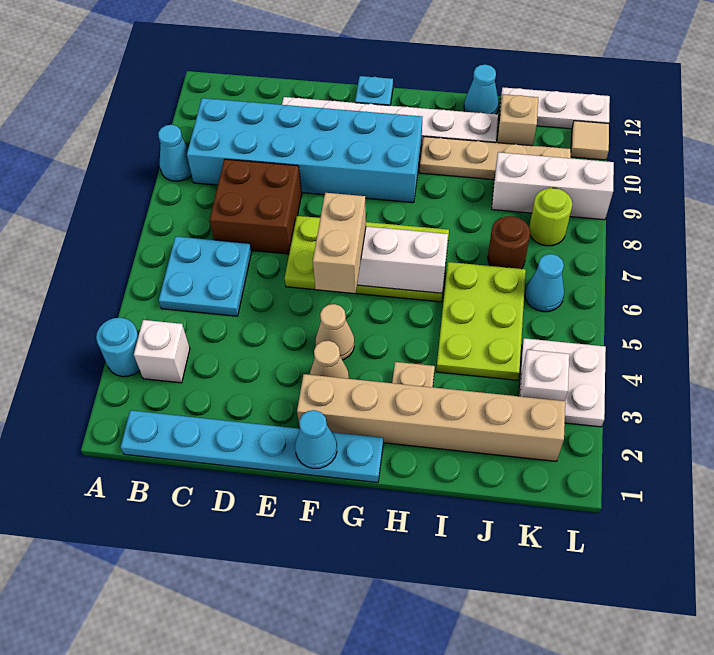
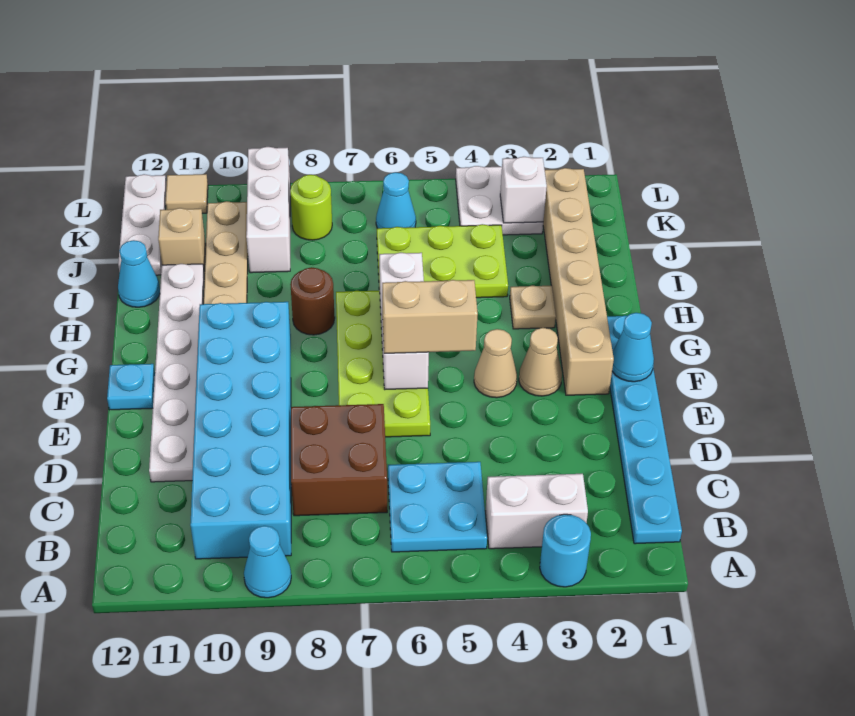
white 1x1 brick [134,320,190,383] -> white 1x2 brick [486,474,588,549]
brown 1x1 round brick [488,216,530,269] -> brown 1x1 round brick moved to [290,267,335,335]

